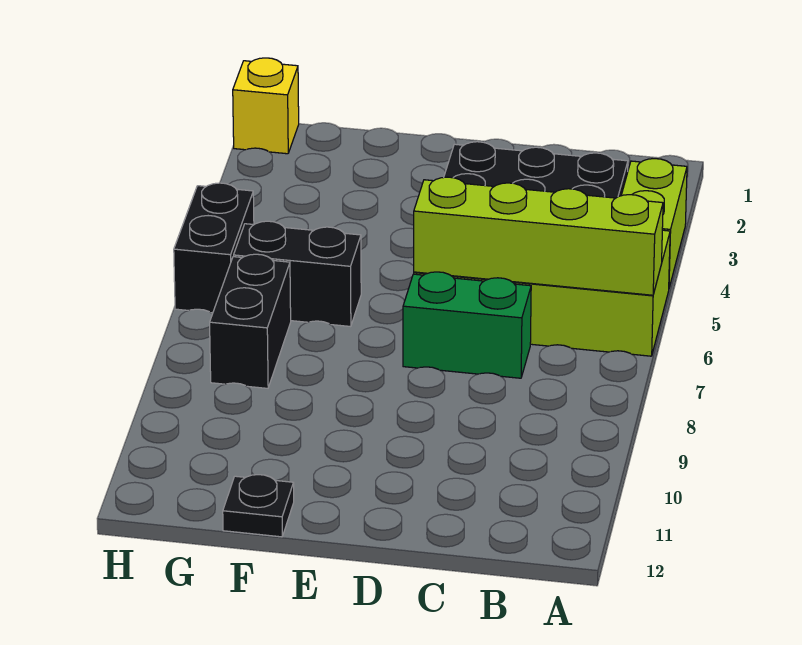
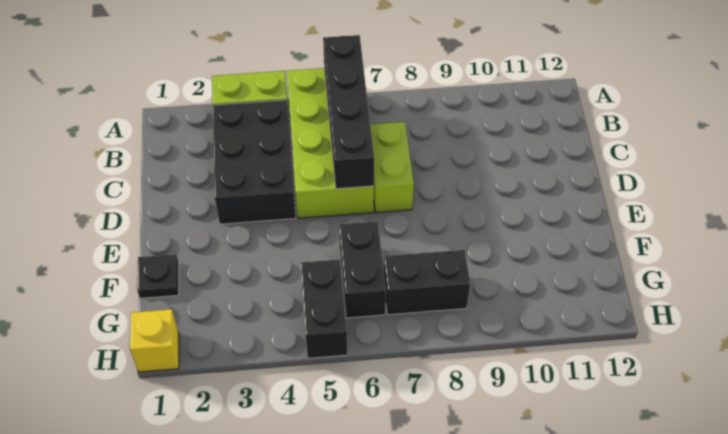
lime 1x4 brick [414,177,663,295] -> black 1x4 brick [323,35,374,189]
green 1x2 brick [403,272,531,378] -> lime 1x2 brick [370,122,414,212]
black 1x1 plate [223,475,294,537] -> black 1x1 plate moved to [137,254,179,298]
black 1x2 brick [174,183,254,313] -> black 1x2 brick turned to [301,259,348,358]

